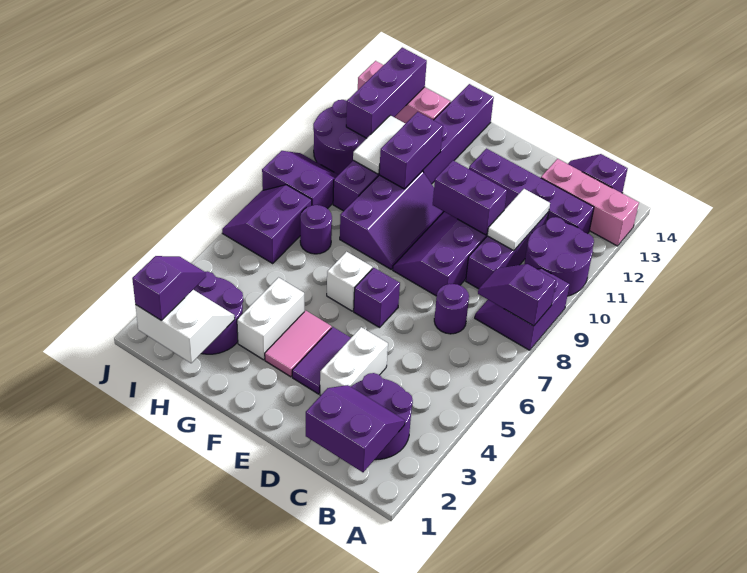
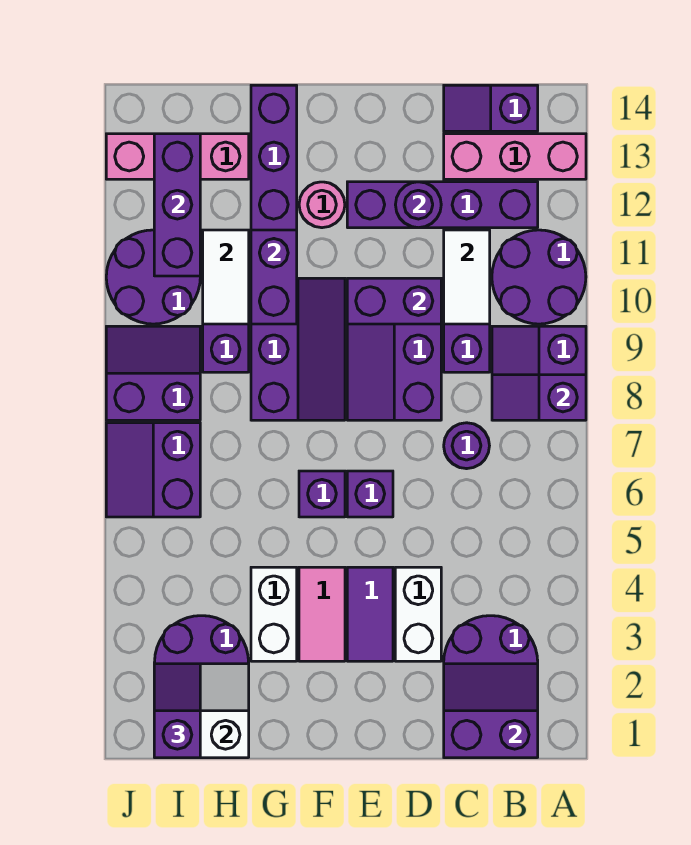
white 1x1 brick [327,252,372,311] -> purple 1x1 brick [299,471,345,517]
none -> pink 1x1 round brick [299,182,345,228]
purple 1x1 round brick [300,205,332,254] -> purple 1x1 round brick moved to [395,182,441,228]

